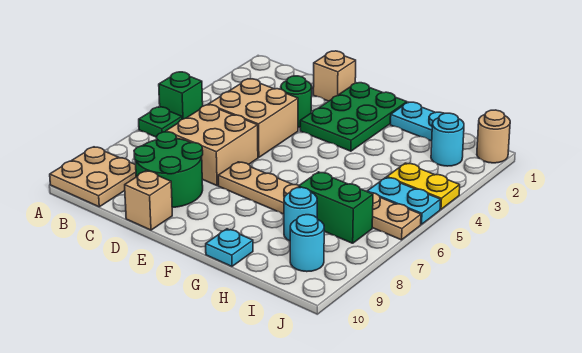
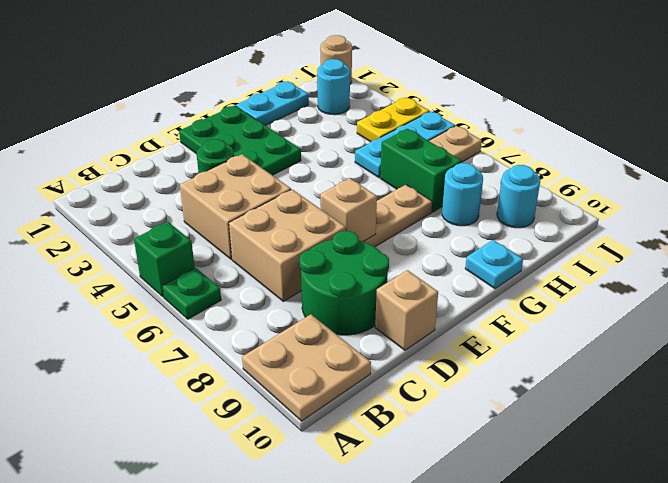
tan 1x1 brick [313,51,356,101] -> tan 1x1 brick moved to [320,178,377,242]
green 1x2 brick [299,172,373,243] -> green 1x2 brick turned to [380,129,461,212]
cyan 1x2 plate [367,177,441,225] -> cyan 1x3 plate [355,111,455,178]

